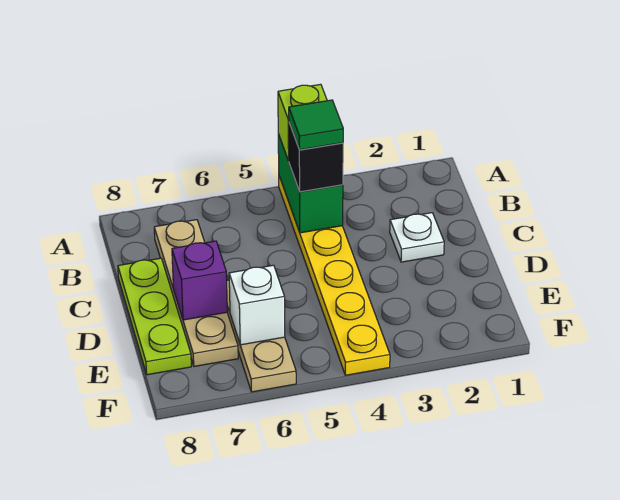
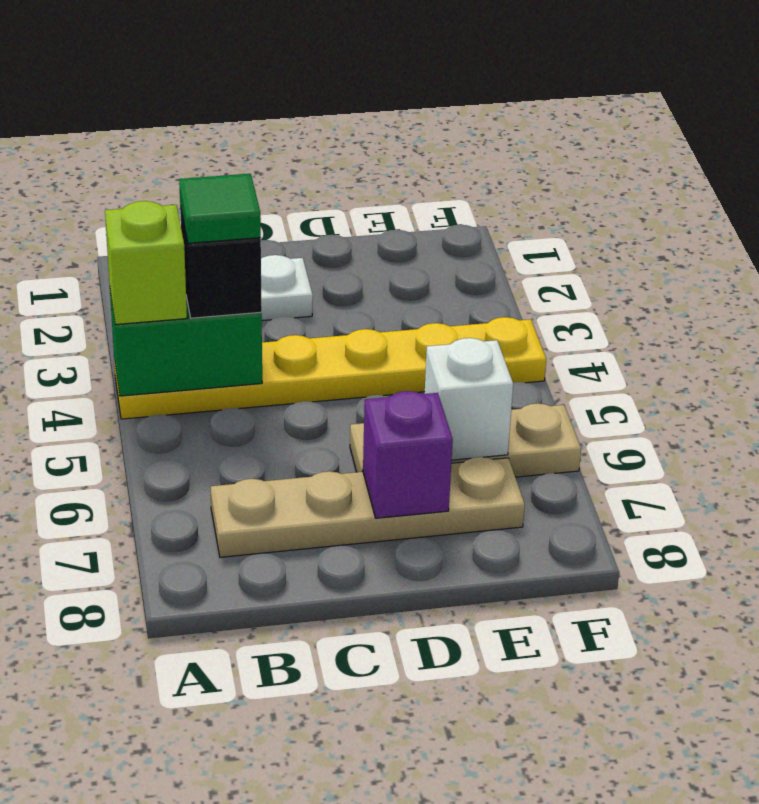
lime 1x3 plate [118,258,191,375] -> none

